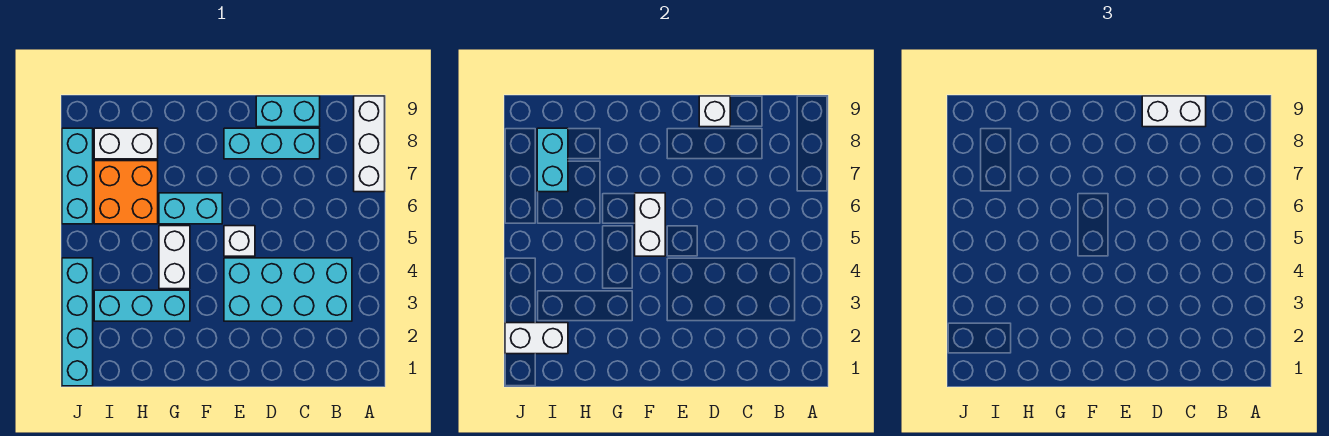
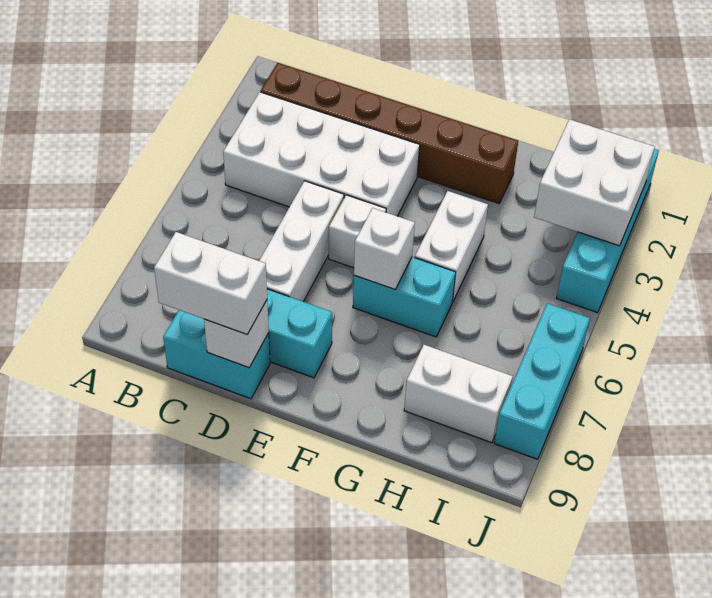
white 1x3 brick [354,96,385,192] -> white 1x3 brick moved to [259,181,344,302]
none -> brown 1x6 brick [261,63,518,203]
cyan 2x4 brick [224,258,352,321] -> white 2x4 brick [223,92,420,216]
white 1x2 brick [635,193,665,256] -> white 1x1 brick [354,208,415,289]
cyan 1x3 brick [94,290,190,321] -> none
orange 2x2 brick [94,161,158,224] -> none
white 1x2 brick [505,323,568,354] -> white 2x2 brick [534,119,655,246]
cyan 1x2 brick [537,128,568,192] -> none

